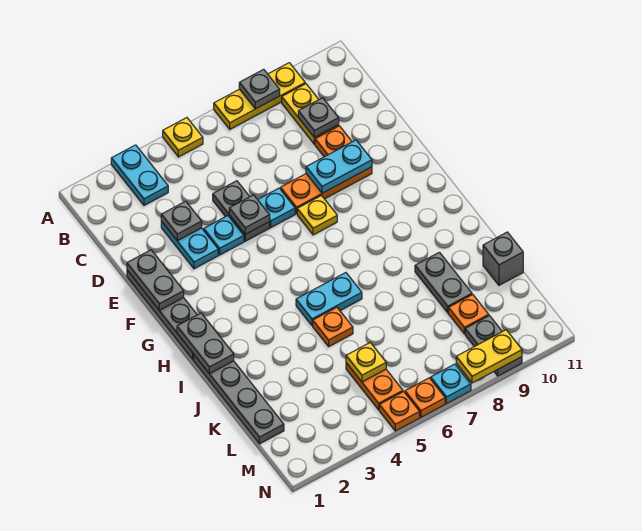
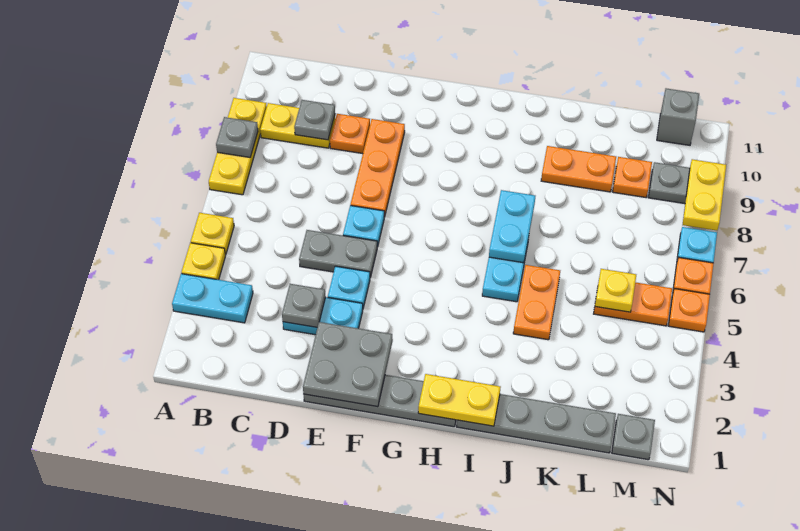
grey 1x2 plate [127,250,184,310] -> grey 2x2 plate [303,322,393,407]
grey 1x1 plate [229,195,270,234] -> grey 1x1 plate moved to [612,414,655,460]
cyan 1x2 plate [306,140,372,193] -> cyan 1x2 plate moved to [489,190,535,263]
yellow 1x1 plate [297,196,337,235] -> yellow 1x1 plate moved to [181,243,226,280]
grey 1x2 plate [177,313,234,374] -> yellow 1x2 plate [418,374,500,426]
orange 1x1 plate [313,307,353,347] -> orange 1x2 plate [513,265,560,340]
grey 1x2 plate [415,252,472,313] -> orange 1x2 plate [541,146,616,192]
grey 1x1 brick [483,232,523,285] -> grey 1x1 brick moved to [657,88,699,145]

